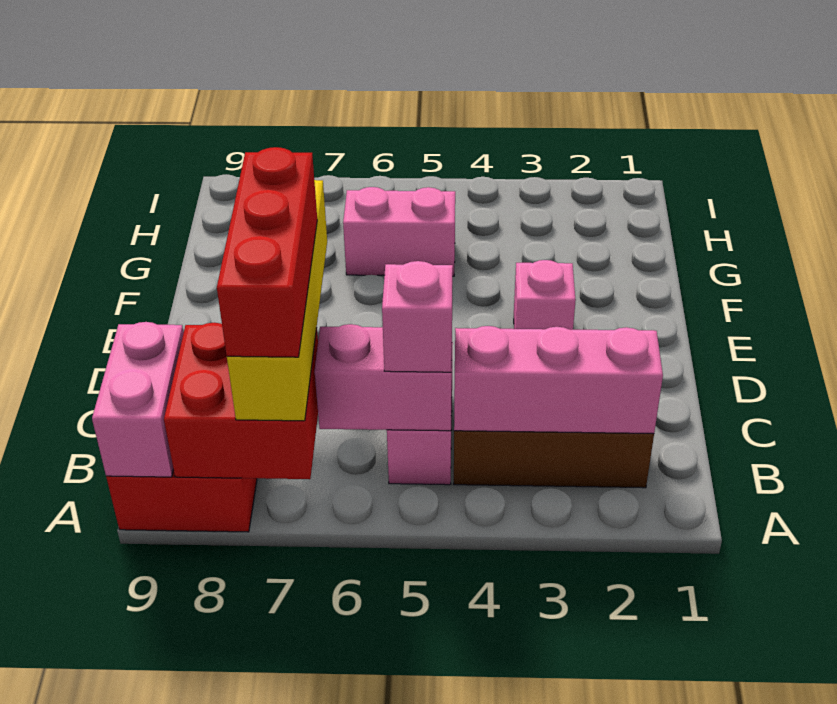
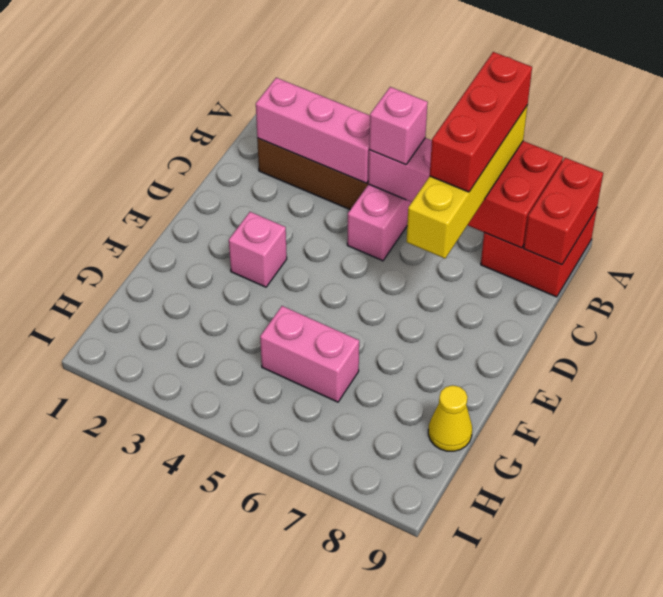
pink 1x2 brick [92,322,184,477] -> red 1x2 brick [524,158,603,265]
none -> yellow 1x1 cone [428,385,472,451]

